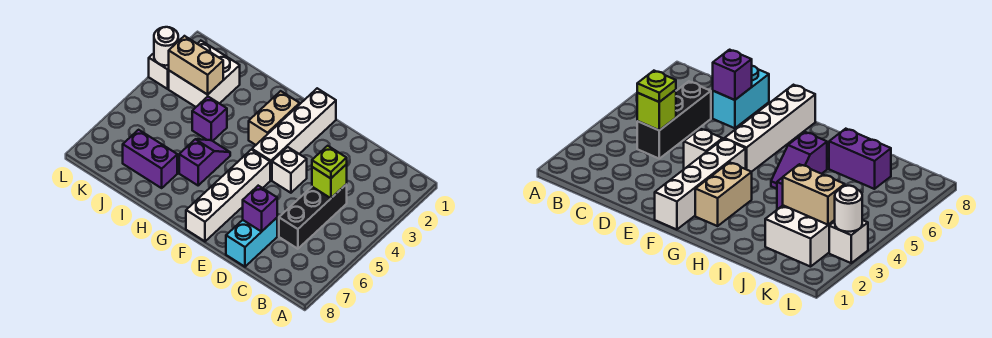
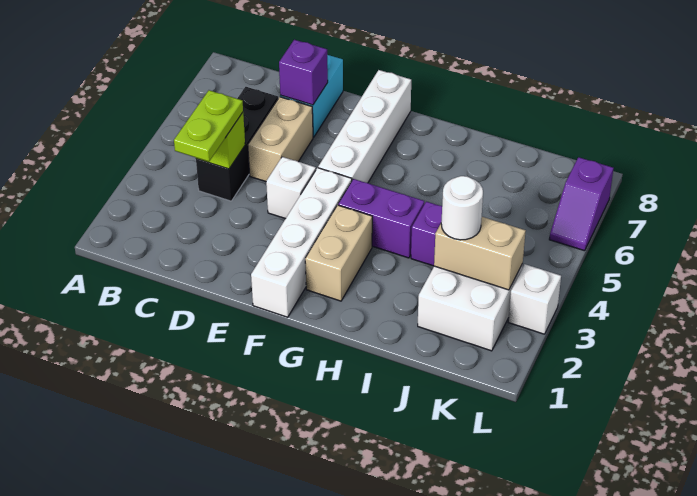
lime 1x1 plate [312,146,347,178] -> lime 1x2 plate [174,90,243,162]
none -> tan 1x2 brick [248,97,313,182]
purple 1x2 slope [179,139,230,185] -> purple 1x2 slope moved to [549,157,613,251]
purple 1x2 brick [123,130,177,188] -> purple 1x2 brick moved to [338,179,424,258]
white 1x1 round brick [154,27,178,66] -> white 1x1 round brick moved to [441,176,483,240]

